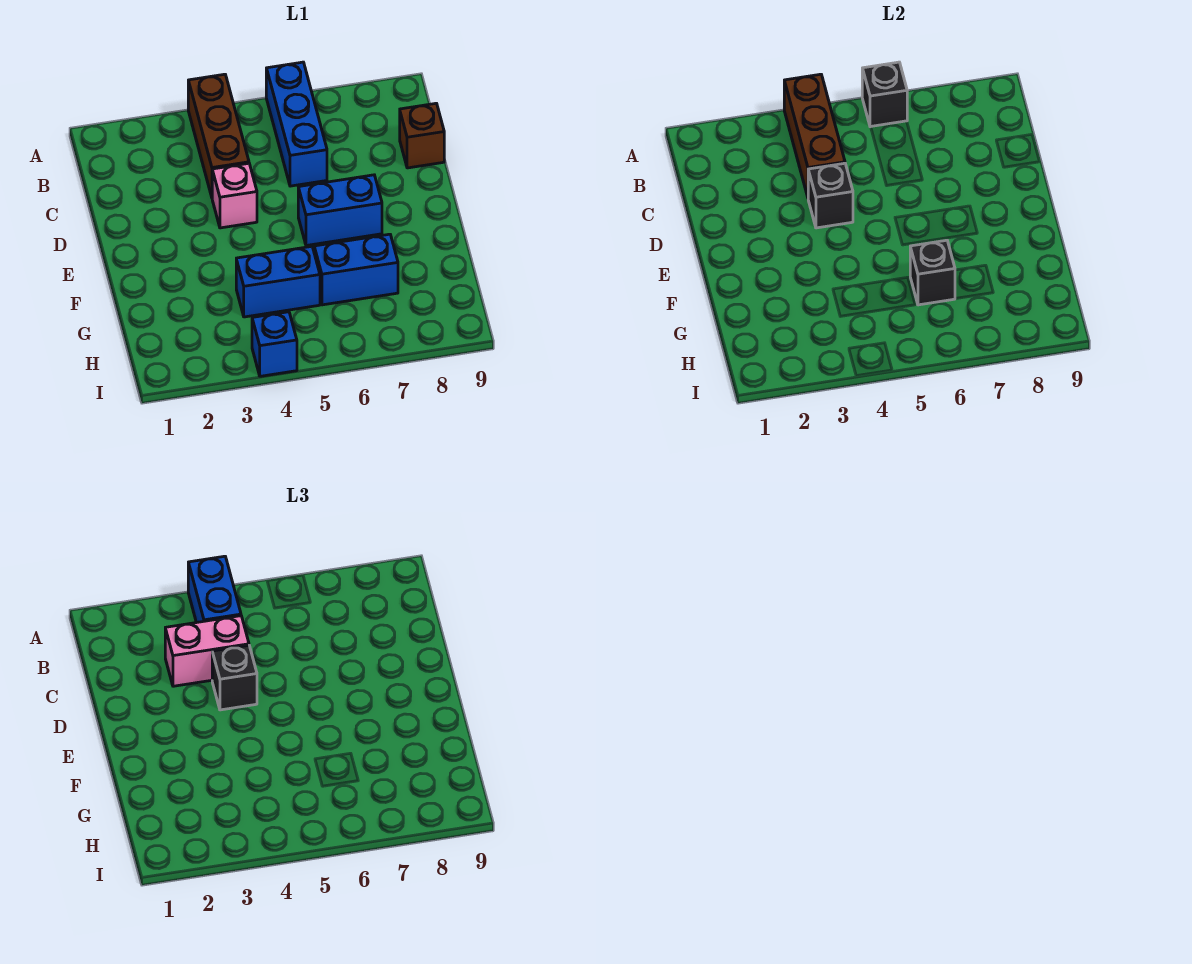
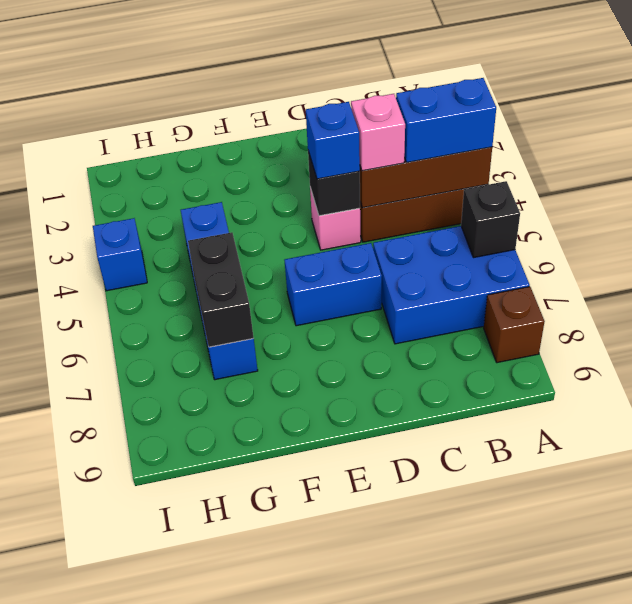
blue 1x3 brick [266,62,327,186] -> blue 2x3 brick [373,226,530,344]
pink 1x2 brick [165,616,249,686] -> pink 1x1 brick [351,94,405,171]
brown 1x1 brick [400,103,444,168] -> brown 1x1 brick moved to [484,287,545,363]
black 1x1 brick [212,645,257,710] -> blue 1x1 brick [306,102,360,179]
blue 1x2 brick [298,175,382,246] -> blue 1x2 brick turned to [285,243,382,326]
black 1x1 brick [910,240,955,305] -> black 1x2 brick [188,232,254,347]

